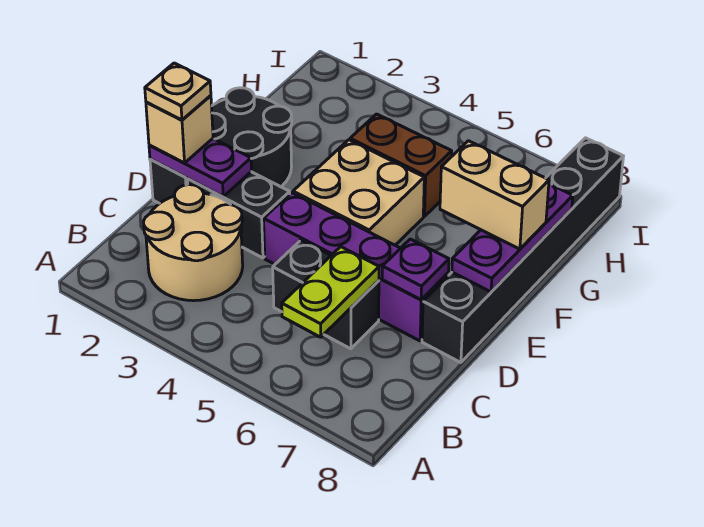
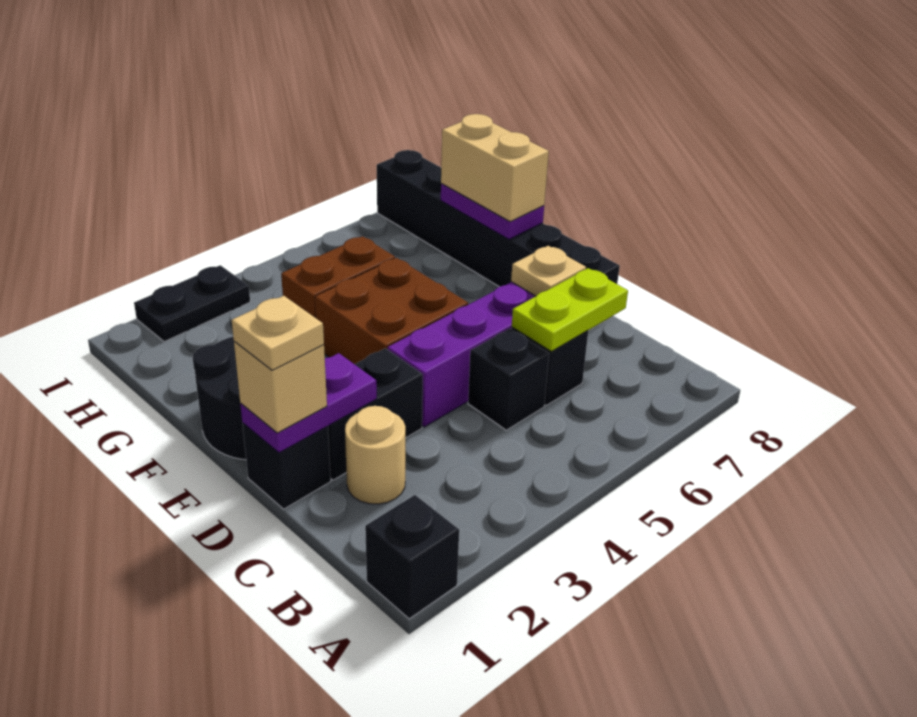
none -> black 1x1 brick [365,495,459,619]
tan 2x2 round brick [144,185,243,301] -> tan 1x1 round brick [345,406,405,504]
lime 1x2 plate [282,247,379,337] -> lime 1x2 plate turned to [512,268,628,351]
purple 1x1 plate [382,239,449,300] -> tan 1x1 plate [511,246,586,296]
tan 2x2 brick [293,140,424,245] -> brown 2x2 brick [315,258,468,364]
purple 1x3 plate [452,183,573,292] -> purple 1x2 plate [441,184,544,239]
tan 1x2 brick [440,141,549,249] -> tan 1x2 brick turned to [441,114,549,222]
none -> black 1x2 plate [134,265,250,342]

